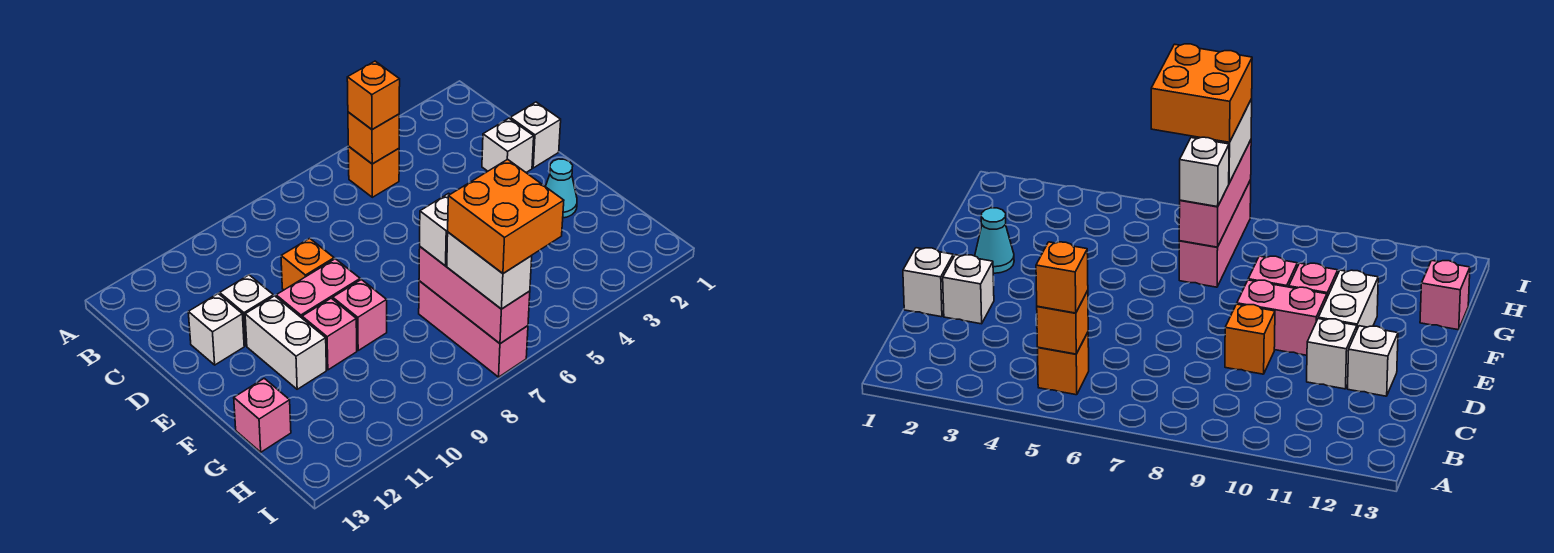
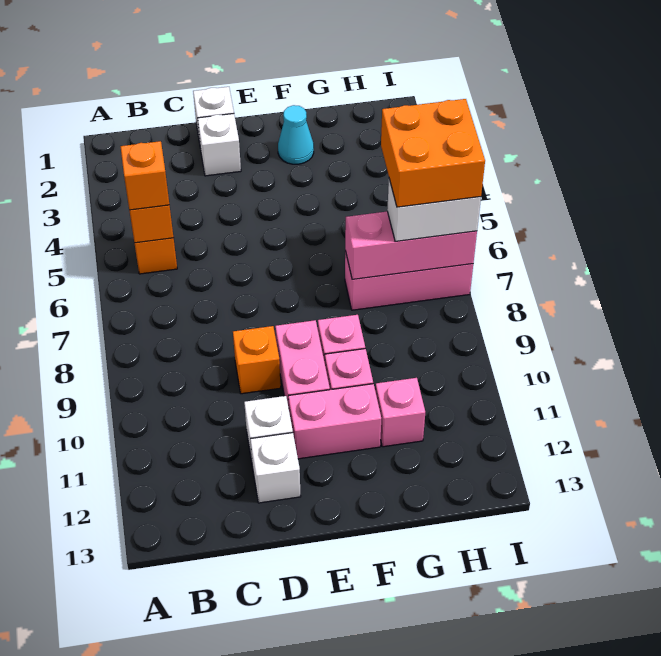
white 1x2 brick [245,296,326,389] -> pink 1x2 brick [288,384,381,459]
white 1x1 brick [420,193,450,266] -> none
pink 1x1 brick [234,378,291,452] -> pink 1x1 brick moved to [375,378,425,447]

